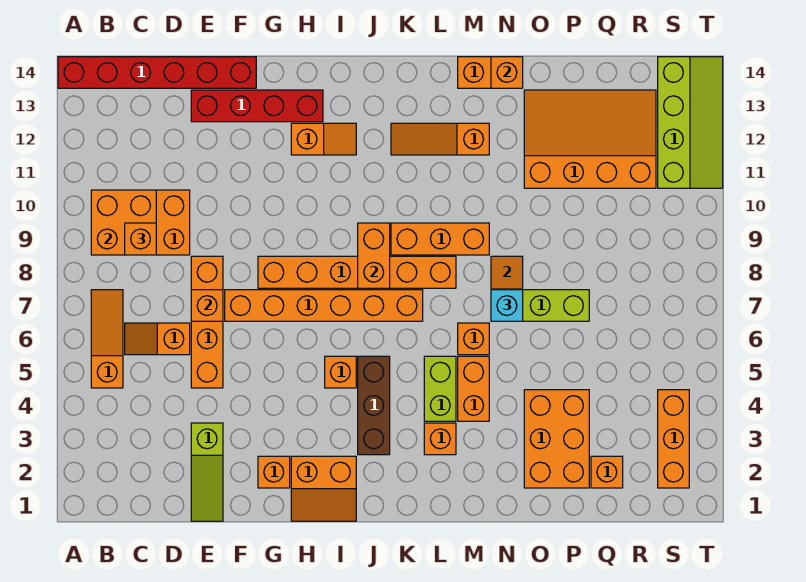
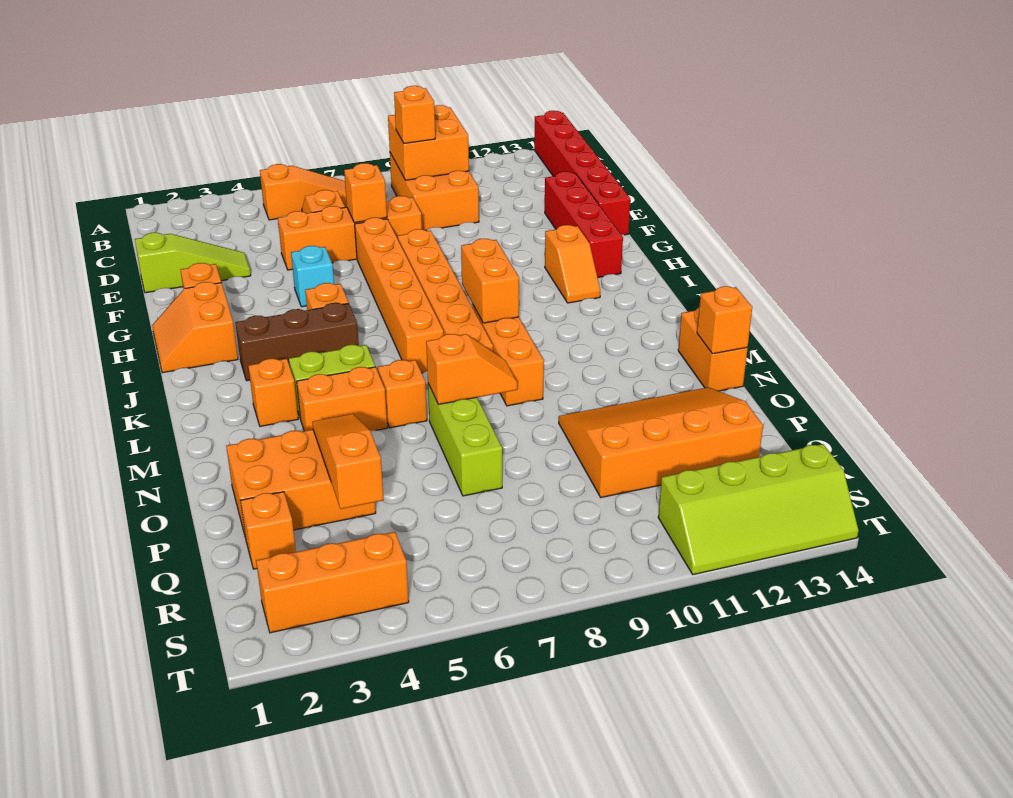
lime 1x3 slope [191,423,223,521] -> lime 1x3 slope turned to [135,233,251,293]
orange 1x2 brick [358,223,390,288] -> orange 1x2 brick turned to [461,239,519,323]
orange 1x3 slope [391,123,489,155] -> orange 1x3 slope moved to [312,414,383,509]
cyan 1x1 brick [491,290,523,321] -> cyan 1x1 brick moved to [291,246,334,307]
orange 3x4 slope [524,90,656,188] -> orange 3x4 slope turned to [559,388,763,497]

